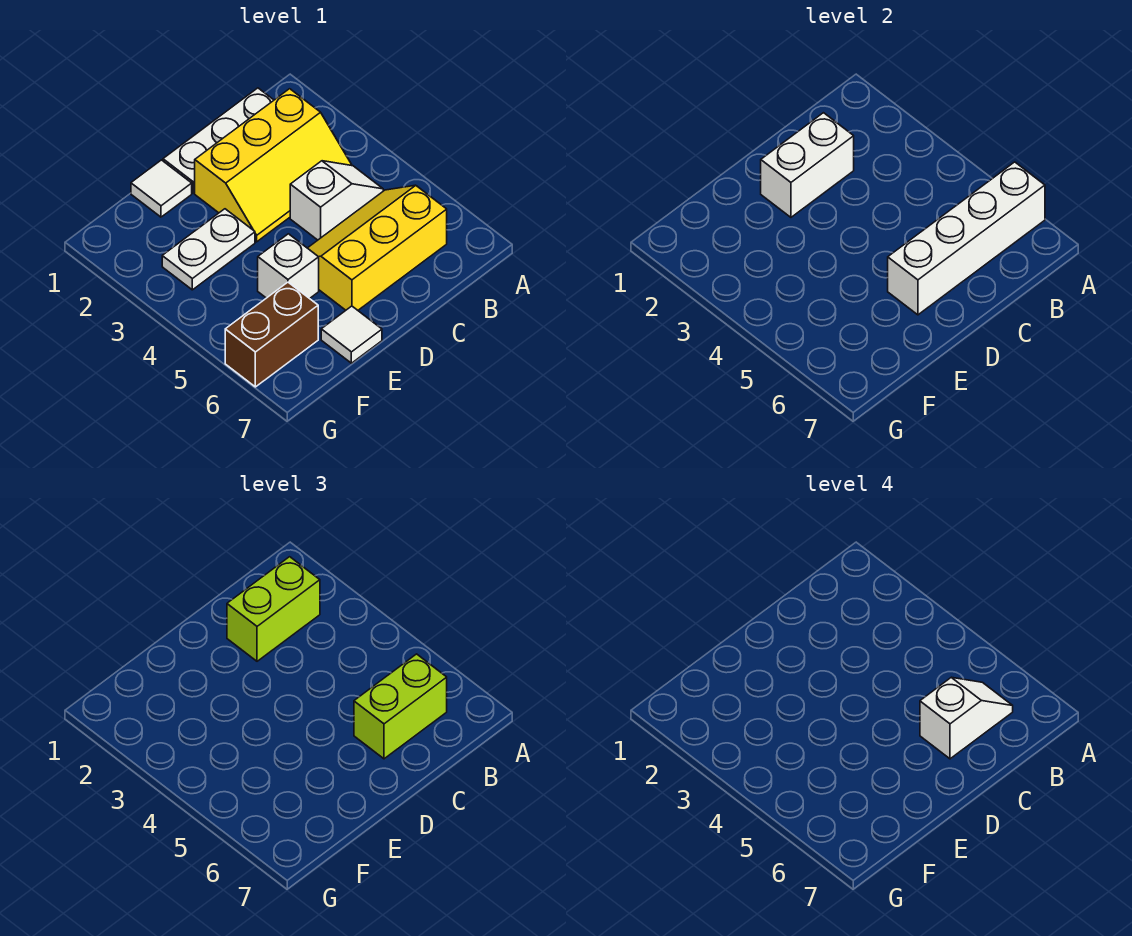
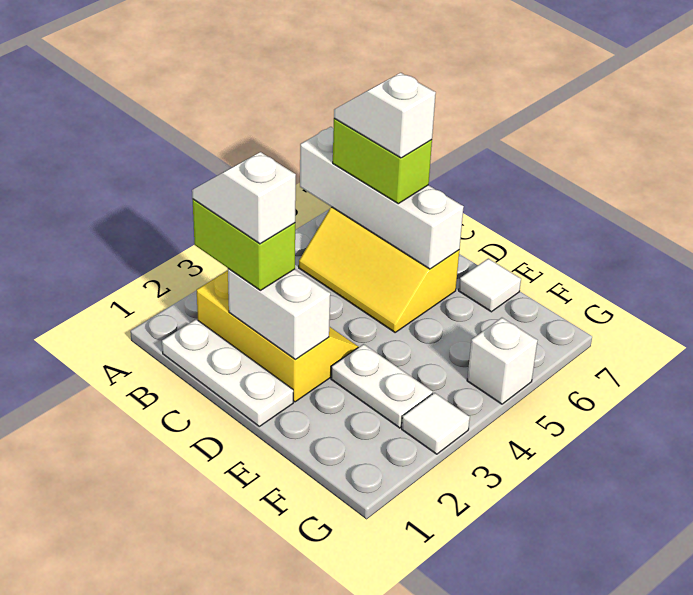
white 1x2 slope [290,161,383,240] -> white 1x2 slope moved to [192,152,296,244]
white 1x1 tile [131,160,192,217] -> white 1x1 tile moved to [402,393,470,454]
white 1x1 brick [258,234,319,299] -> white 1x1 brick moved to [467,318,537,404]
brown 1x2 brick [225,282,318,387] -> none

